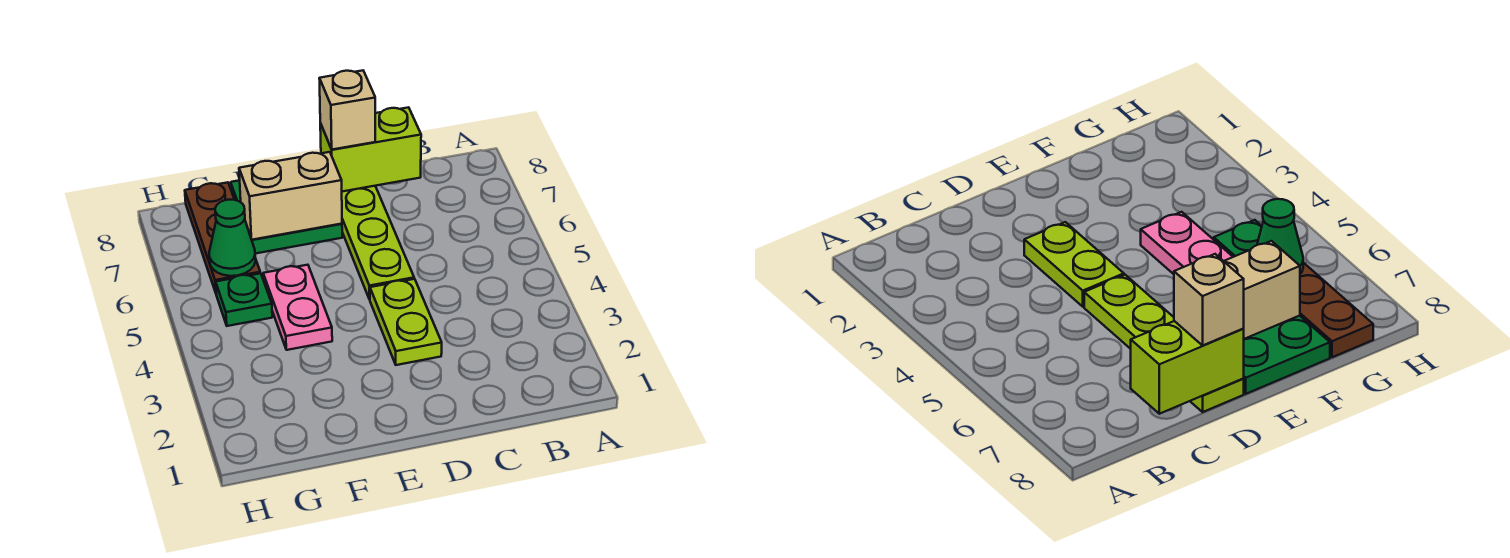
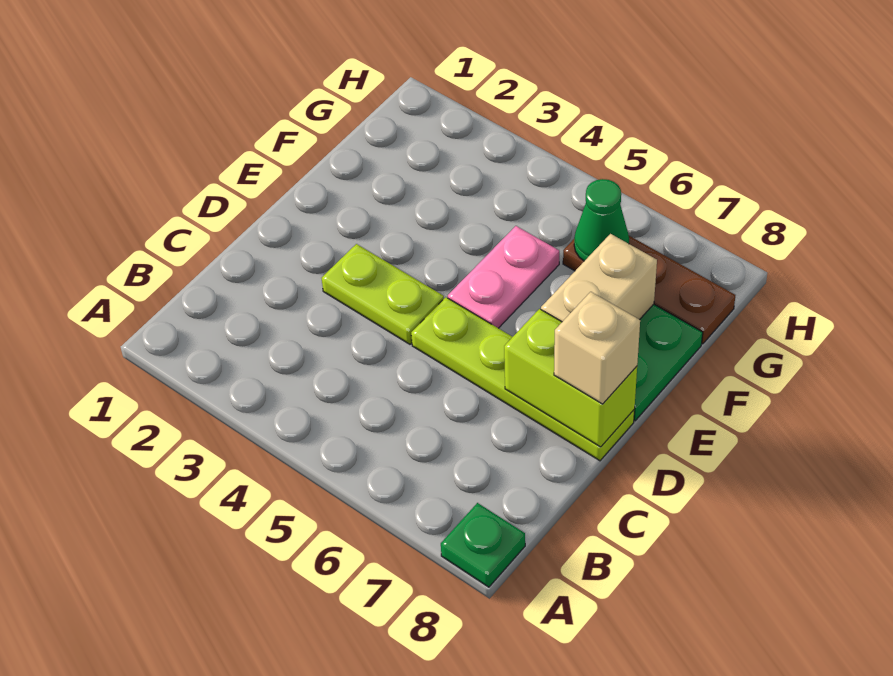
lime 1x2 brick [320,107,421,192] -> lime 1x2 brick turned to [504,309,637,447]
pink 1x2 plate [263,265,332,350] -> pink 1x2 plate turned to [448,226,559,328]
green 1x1 plate [216,273,272,326] -> green 1x1 plate moved to [441,503,525,587]

